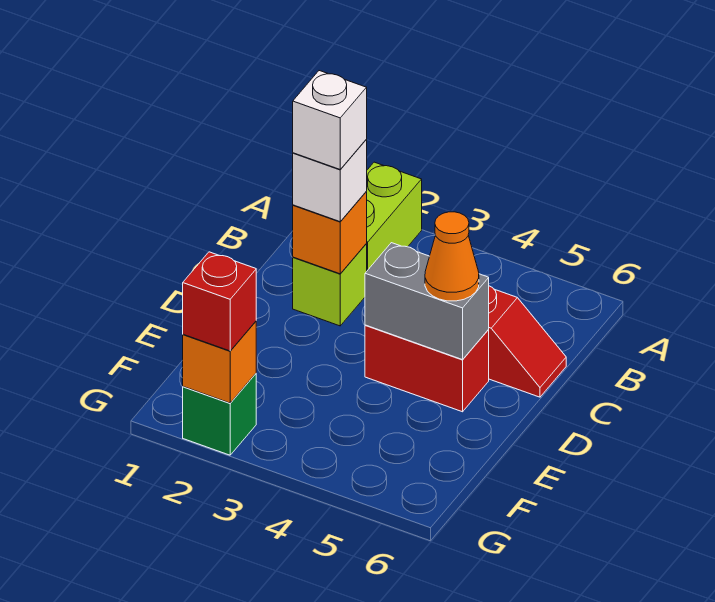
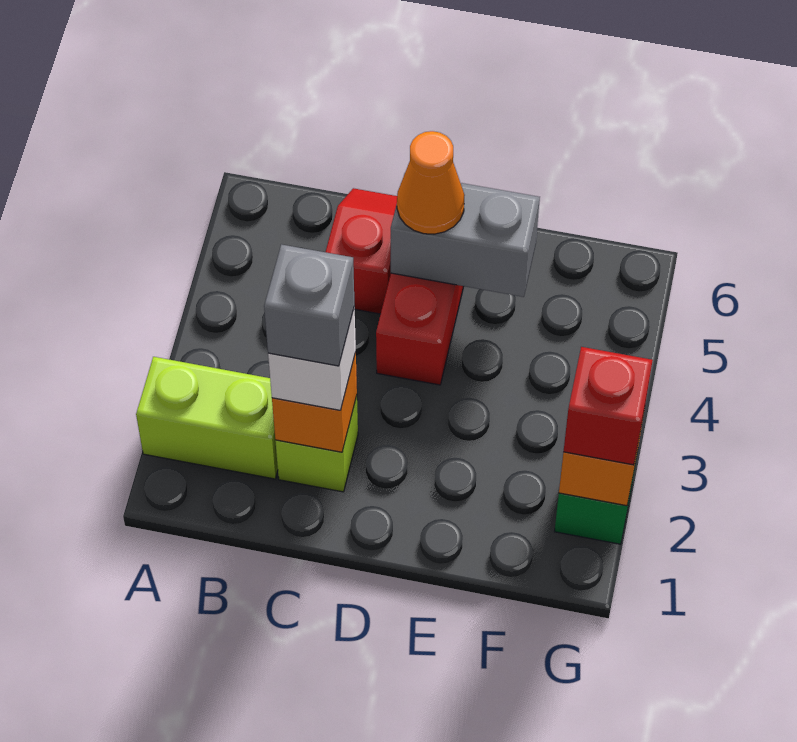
white 1x1 brick [293,71,367,169] -> grey 1x1 brick [264,244,355,366]
grey 1x2 brick [365,243,489,360] -> grey 1x2 brick turned to [391,173,540,297]

